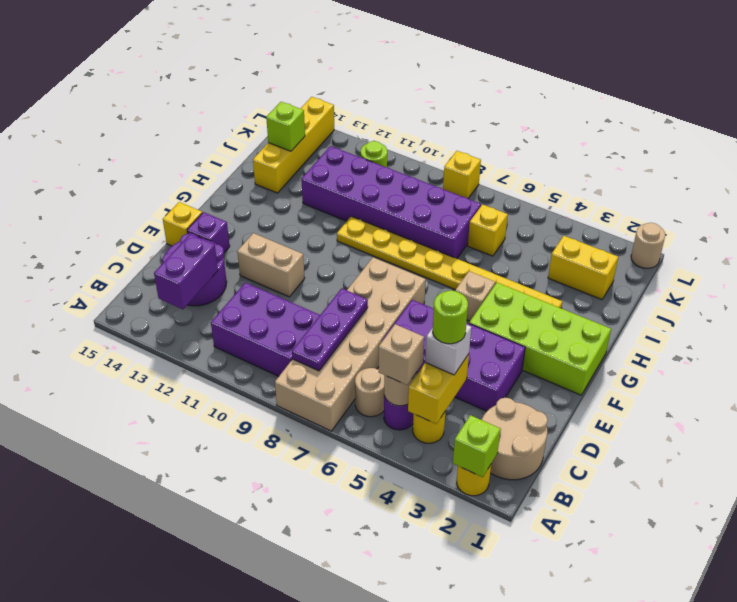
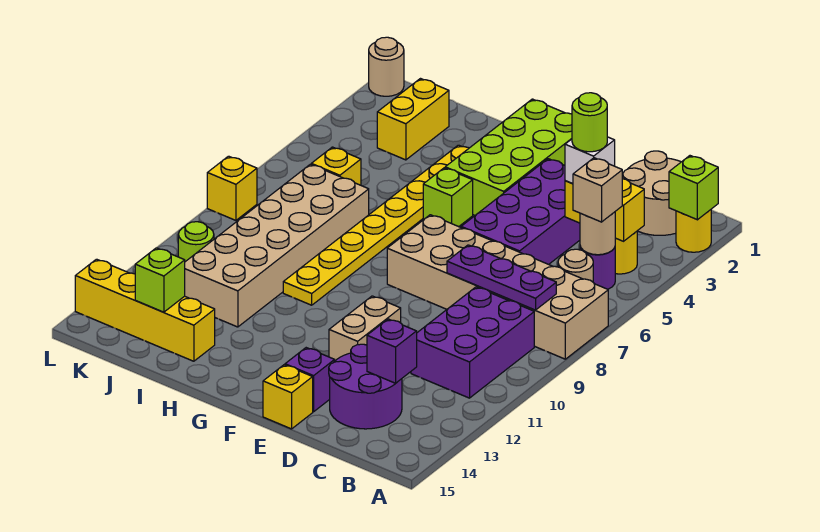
purple 1x2 brick [154,234,218,309] -> purple 1x1 brick [367,319,417,383]
tan 1x1 brick [455,271,495,321] -> lime 1x1 brick [423,168,473,227]
purple 2x6 brick [301,146,481,259] -> tan 2x6 brick [185,164,369,327]

